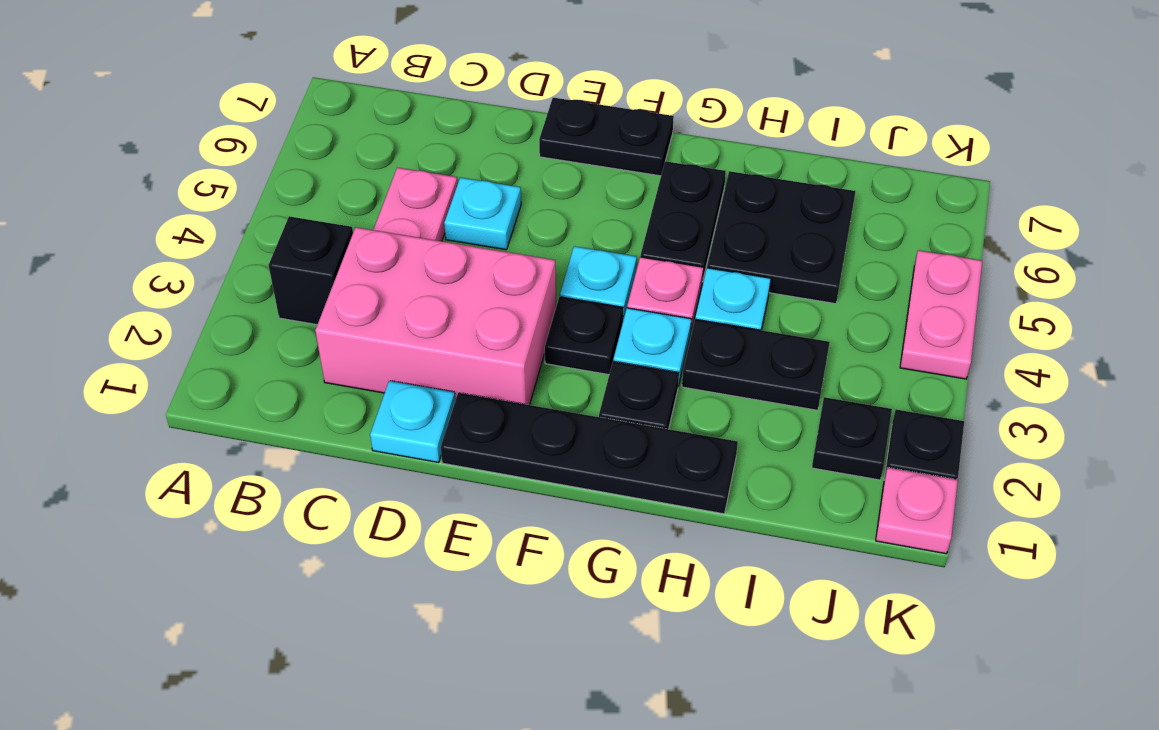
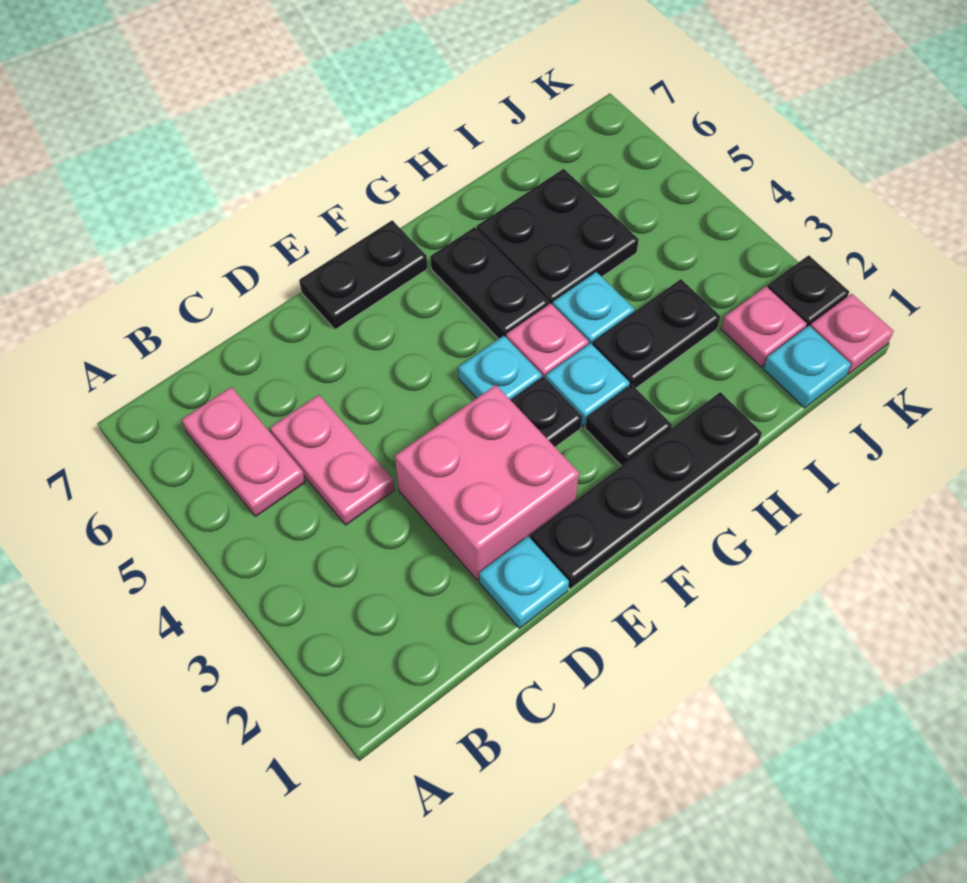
black 1x1 brick [269,216,353,325] -> none
pink 2x3 brick [315,227,556,405] -> pink 2x2 brick [395,385,579,580]
cyan 1x1 plate [444,177,521,250] -> cyan 1x1 plate moved to [763,326,851,408]
black 1x1 plate [812,397,892,480] -> pink 1x1 plate [721,287,807,367]
pink 1x2 plate [900,250,982,379] -> pink 1x2 plate moved to [182,387,305,517]

